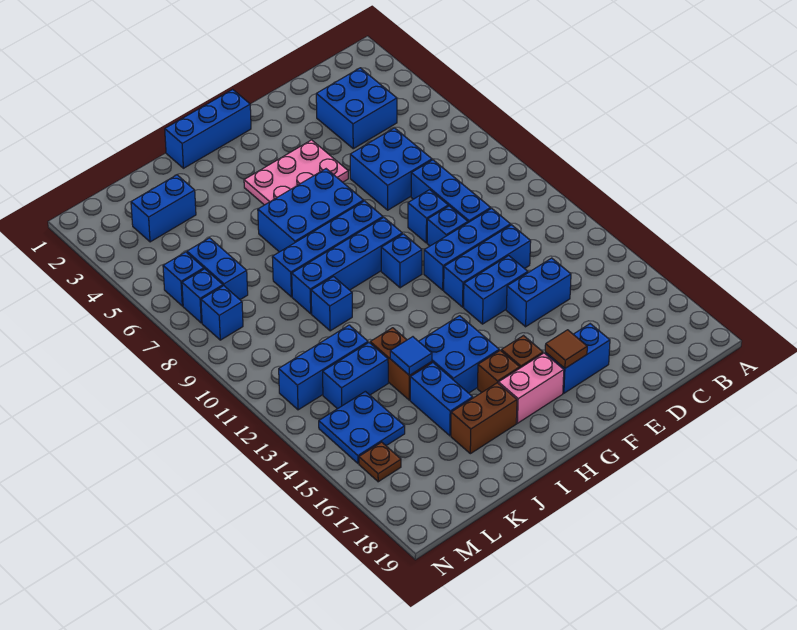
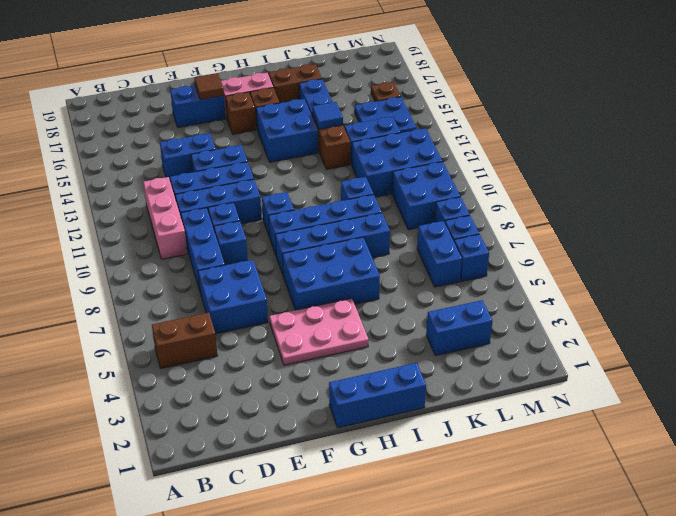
none -> brown 1x2 brick [152,313,217,368]
blue 2x2 brick [316,68,397,149] -> blue 2x2 brick moved to [392,162,460,230]
none -> pink 1x3 brick [143,177,187,259]
blue 1x3 brick [279,325,368,410] -> blue 2x3 brick [351,128,442,197]

